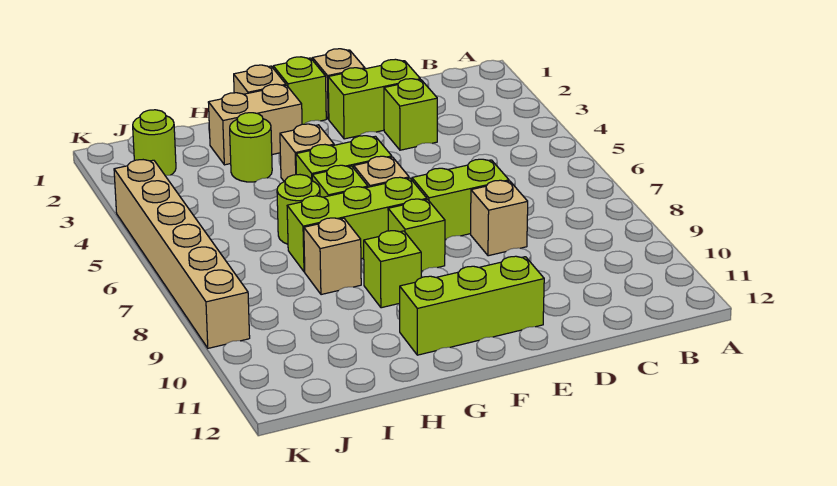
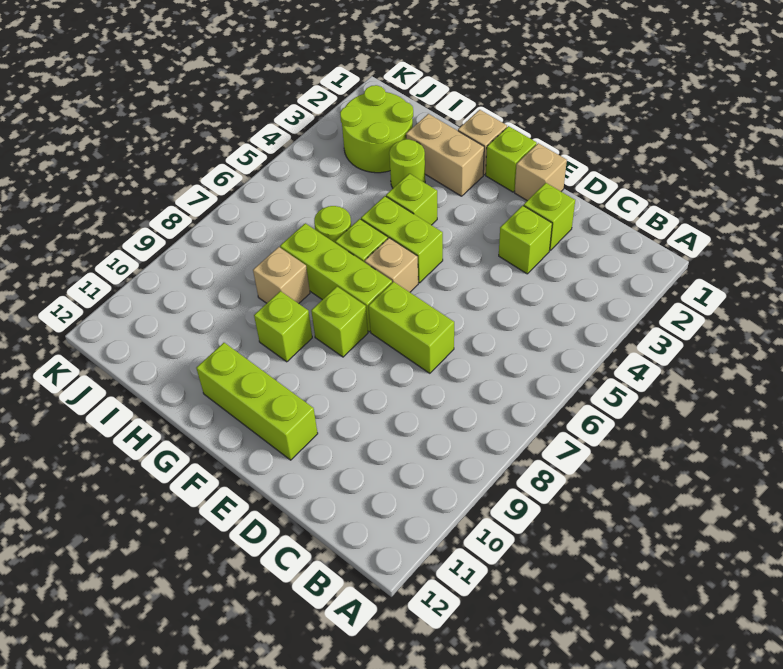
lime 1x2 brick [328,59,420,139] -> lime 1x1 brick [524,183,575,250]
tan 1x1 brick [471,180,528,256] -> none
tan 1x1 brick [280,124,334,181] -> lime 1x1 brick [386,174,437,225]
lime 1x1 round brick [133,110,176,176] -> lime 2x2 round brick [340,85,413,173]
tan 1x6 brick [114,160,250,348] -> none

